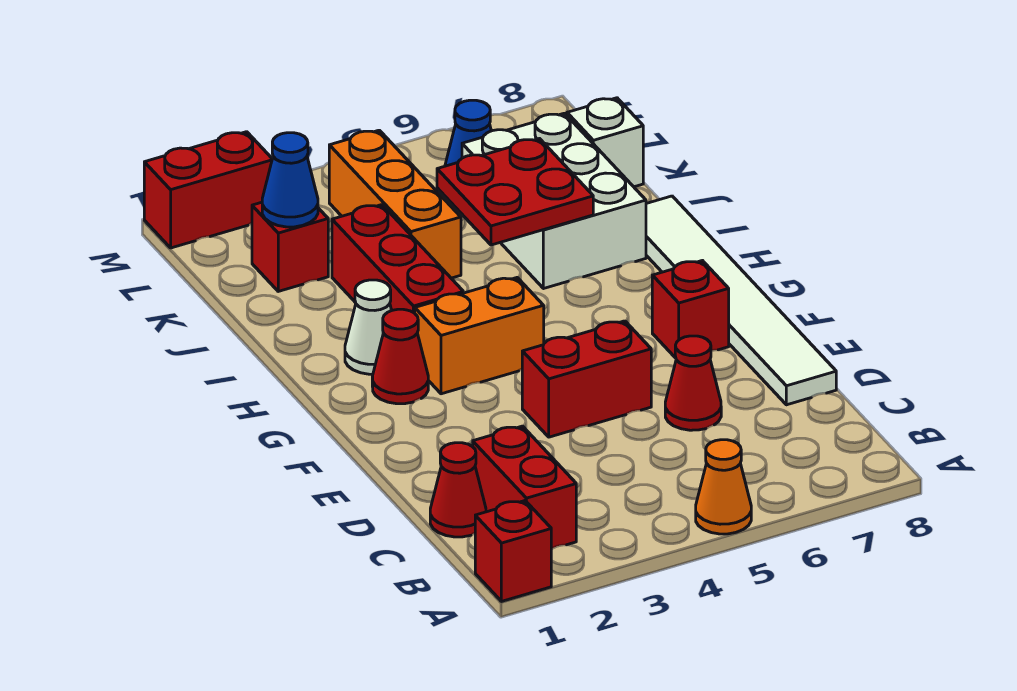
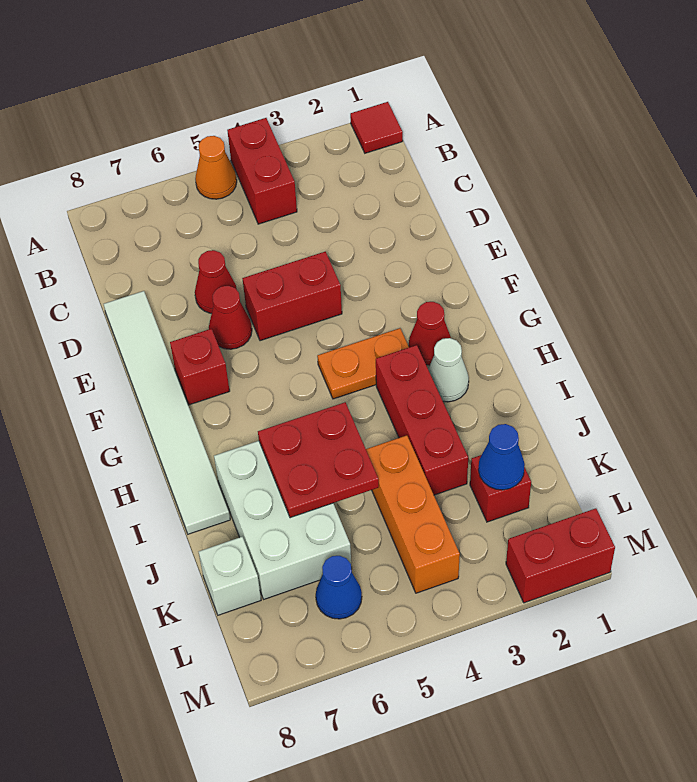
red 1x1 brick [475,501,551,601] -> red 1x1 tile [350,102,403,153]
red 1x2 brick [473,426,576,549] -> red 1x2 brick moved to [227,118,297,224]
red 1x1 cone [430,443,486,537] -> red 1x1 cone moved to [209,286,252,349]
orange 1x2 brick [415,278,544,394] -> orange 1x2 plate [317,328,409,399]

